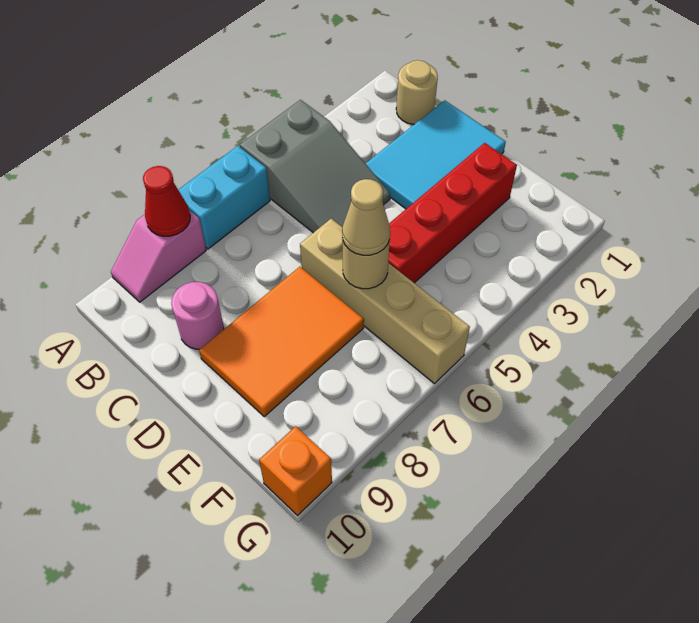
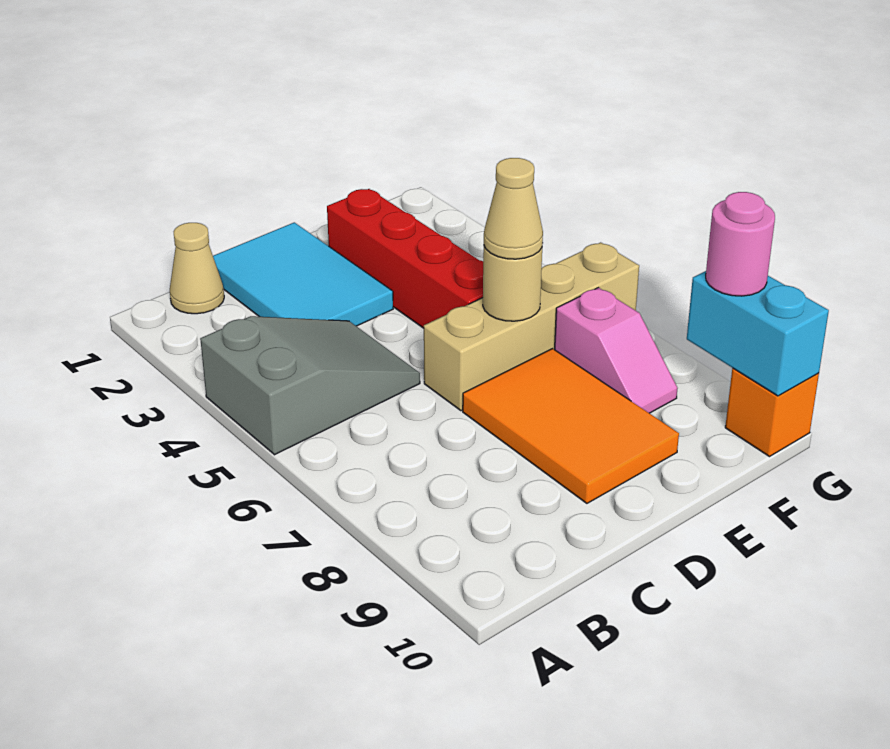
cyan 1x2 brick [178,146,270,249] -> cyan 1x2 brick moved to [687,271,829,396]
pink 1x2 slope [111,210,206,302] -> pink 1x2 slope moved to [555,288,678,413]
red 1x1 cone [143,166,190,236] -> none
tan 1x1 round brick [396,60,438,124] -> tan 1x1 cone [170,223,224,314]
pink 1x1 round brick [171,282,224,349] -> pink 1x1 round brick moved to [706,192,775,296]

